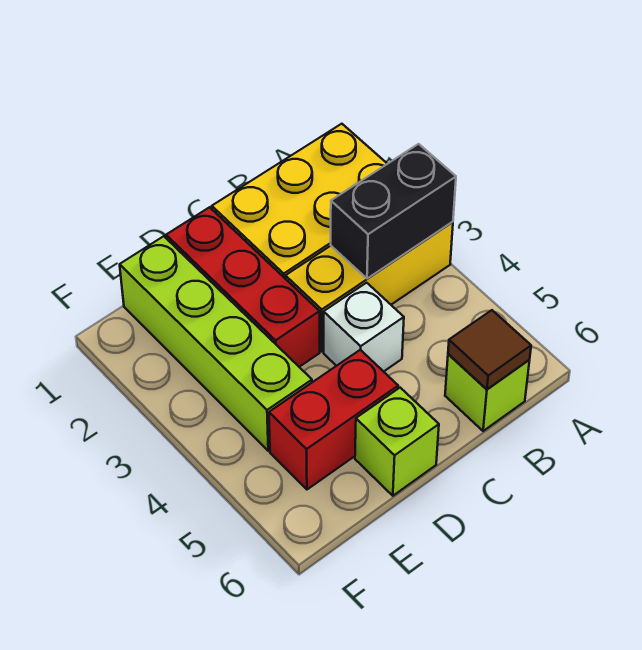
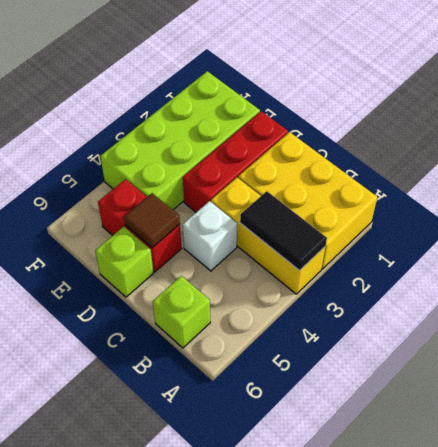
black 1x2 brick [331,144,456,279] -> black 1x2 tile [240,191,327,271]
brown 1x1 tile [448,310,531,389] -> brown 1x1 tile moved to [124,193,180,248]
lime 1x4 brick [120,236,312,451] -> lime 2x4 brick [100,71,260,210]

